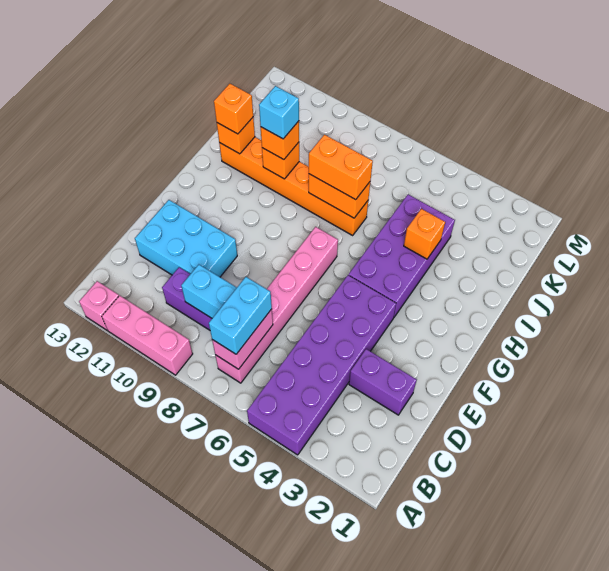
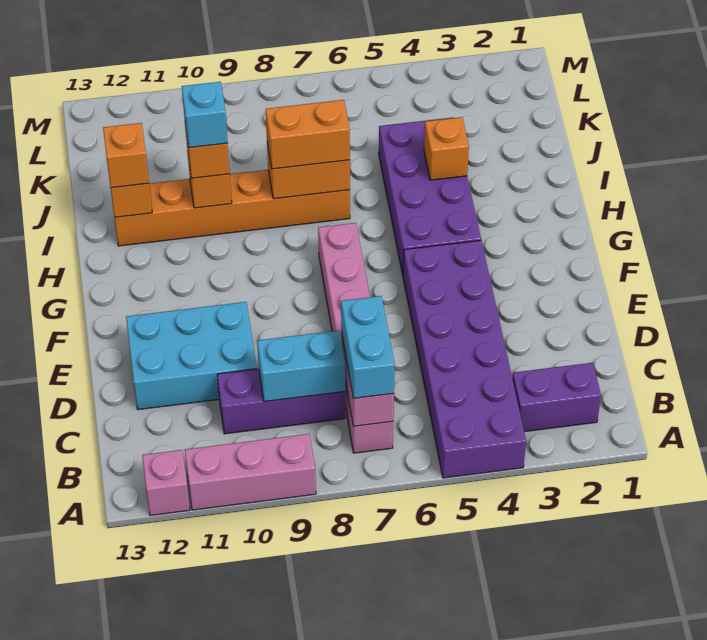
purple 1x2 brick [349,349,417,415] -> purple 1x2 brick moved to [512,363,601,432]

